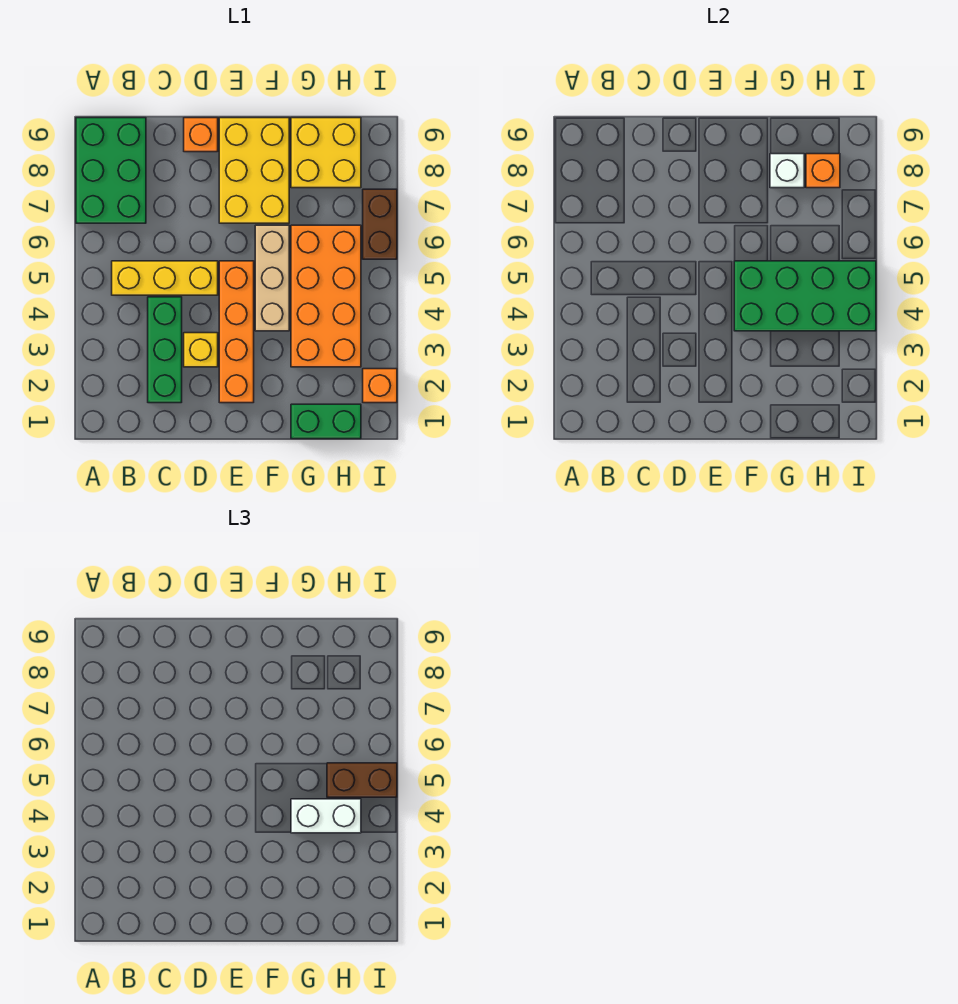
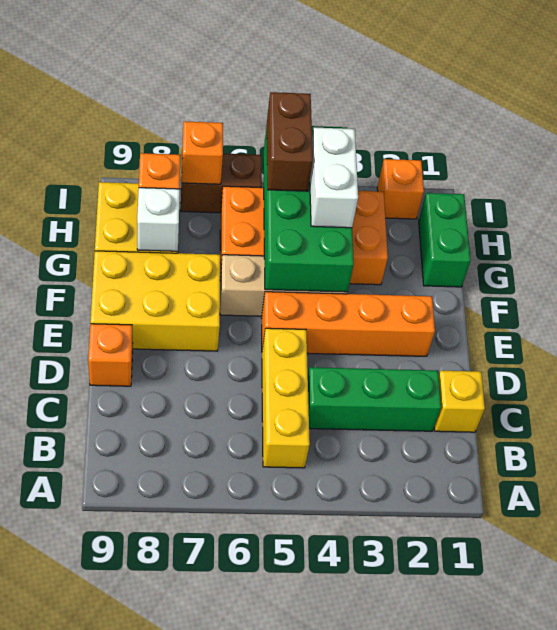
green 2x3 brick [76,118,146,223] -> none
yellow 1x1 brick [184,333,218,367] -> yellow 1x1 brick moved to [434,371,485,432]
none -> orange 1x1 brick [182,121,223,184]

